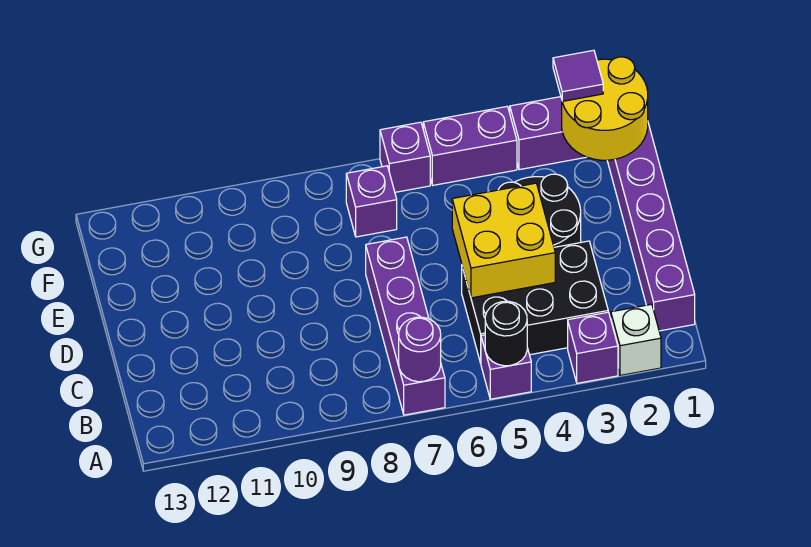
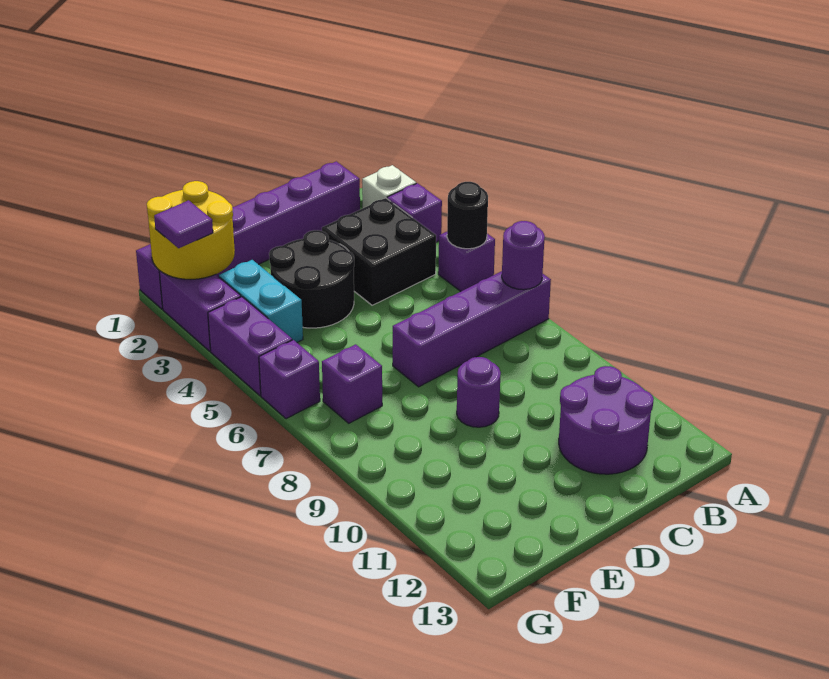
black 2x3 brick [462,241,608,363] -> black 2x2 brick [322,198,436,305]
none -> purple 2x2 round brick [559,366,654,474]
yellow 2x2 brick [452,183,555,298] -> none
none -> purple 1x1 round brick [457,357,501,427]
none -> cyan 1x2 brick [219,260,303,342]

